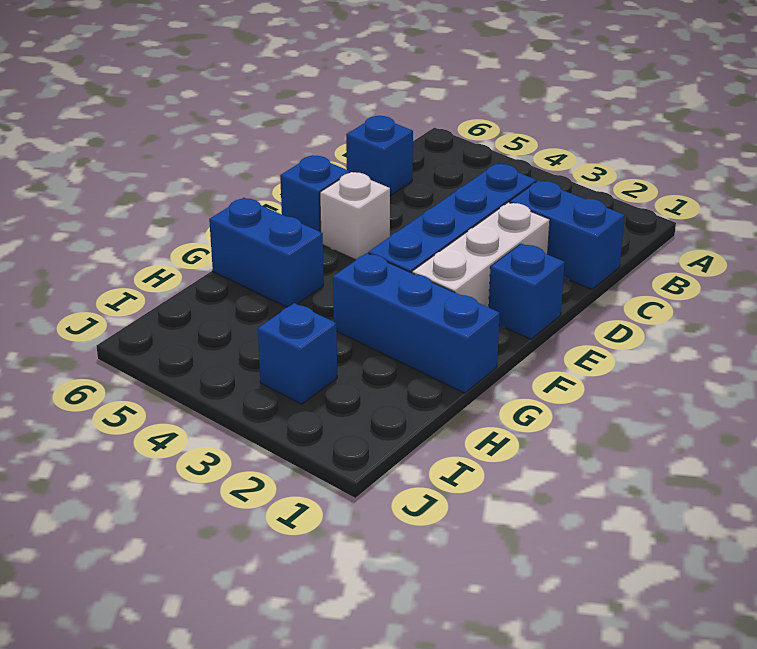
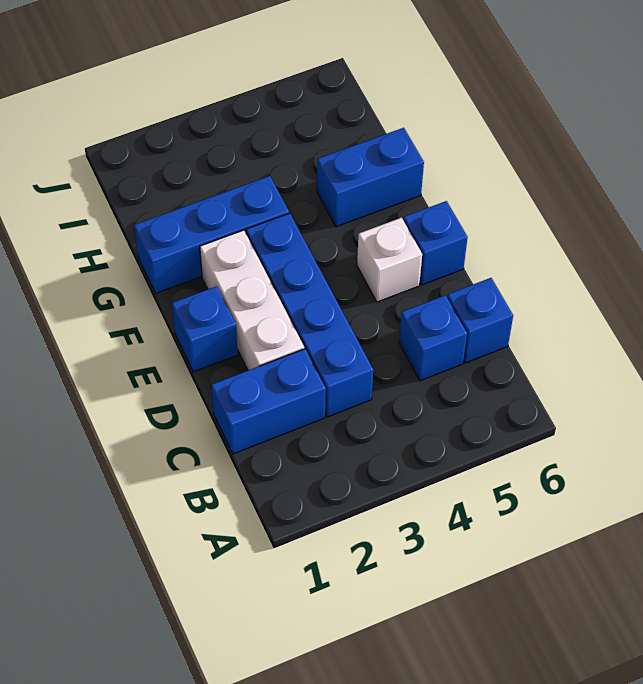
blue 1x1 brick [258,303,337,404] -> blue 1x1 brick moved to [399,295,467,381]

